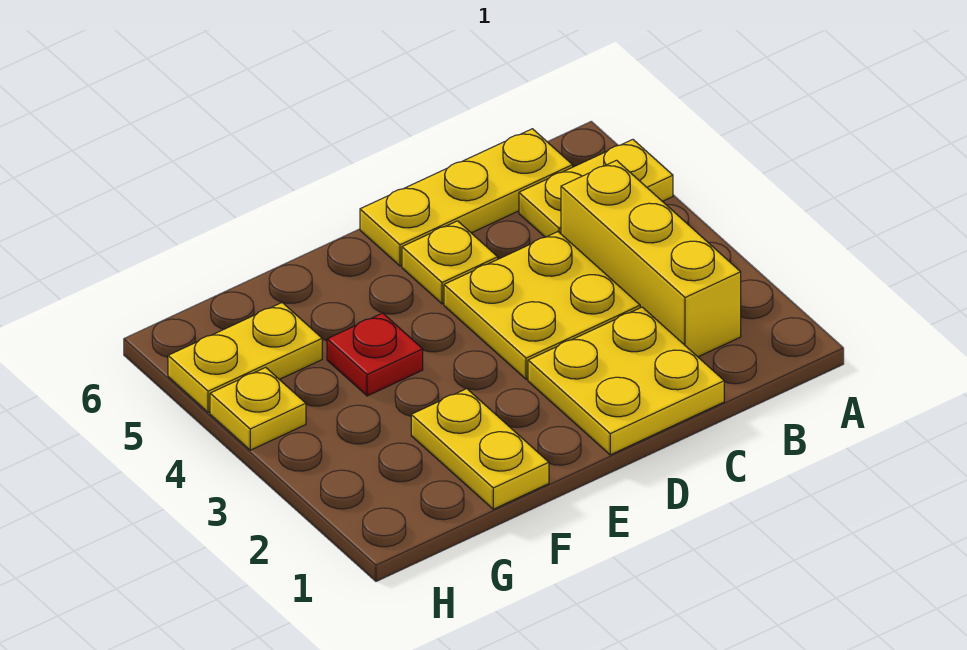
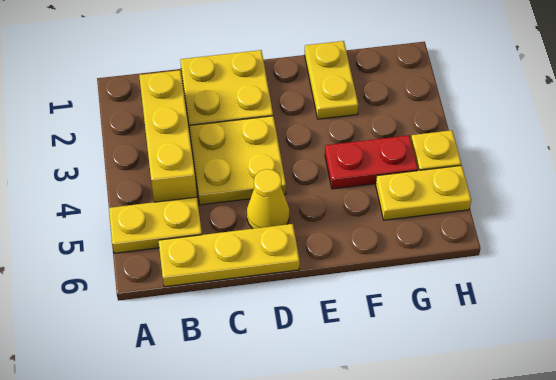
yellow 1x1 plate [402,221,498,304] -> yellow 1x1 cone [247,169,289,229]
red 1x1 plate [327,313,423,396] -> red 1x2 plate [325,135,418,189]

